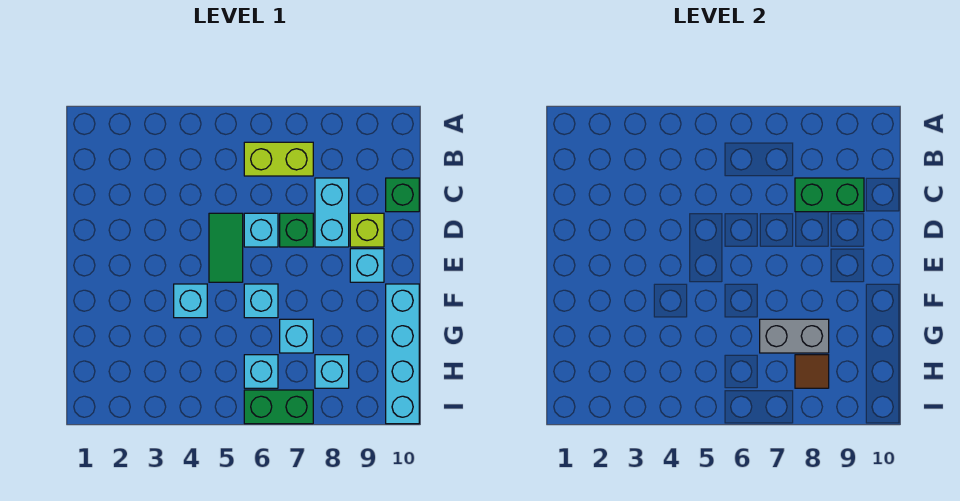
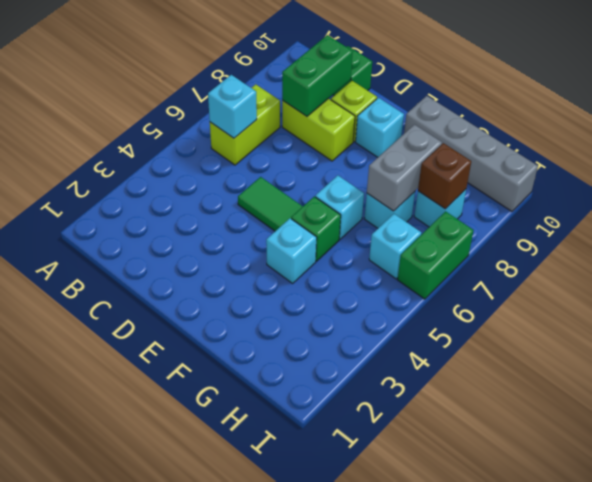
cyan 1x2 brick [315,178,349,247] -> lime 1x2 brick [282,98,355,161]
cyan 1x1 brick [244,213,278,247] -> cyan 1x1 brick moved to [208,75,257,138]
green 1x1 brick [280,213,313,247] -> green 1x1 brick moved to [291,197,341,261]
cyan 1x4 brick [386,284,419,424] -> grey 1x4 brick [404,96,538,211]
brown 1x1 tile [795,355,829,388] -> brown 1x1 brick [418,143,471,209]

